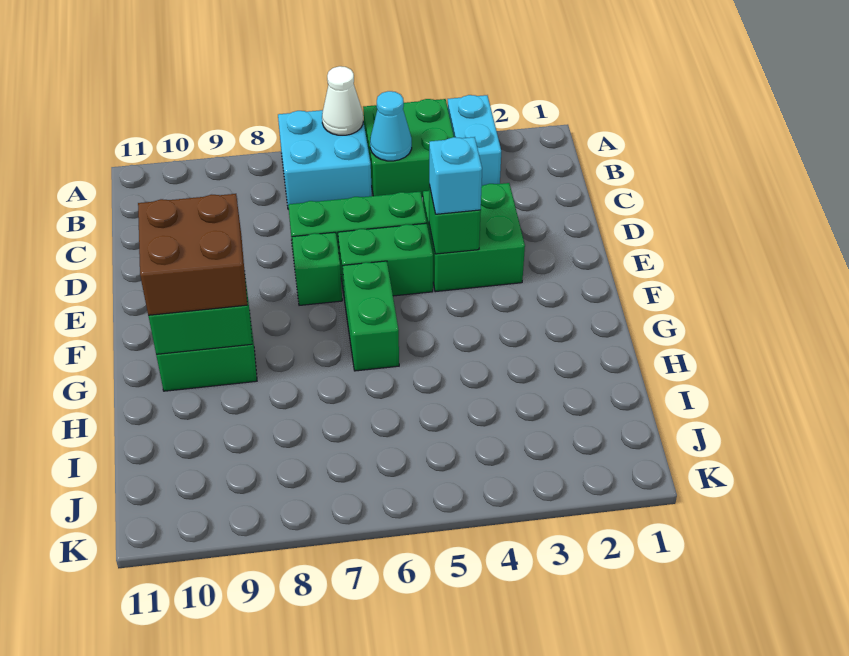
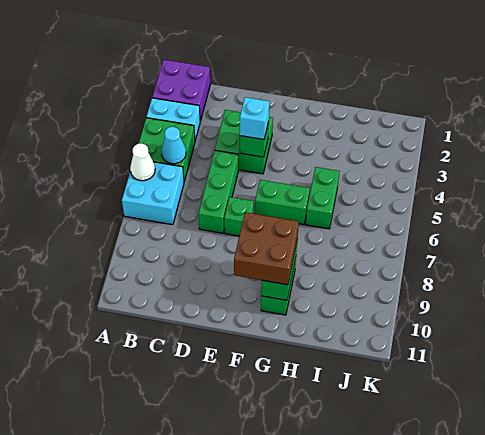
none -> purple 2x2 brick [152,60,210,121]
green 1x2 brick [338,223,433,300] -> green 1x2 brick moved to [306,167,339,229]

